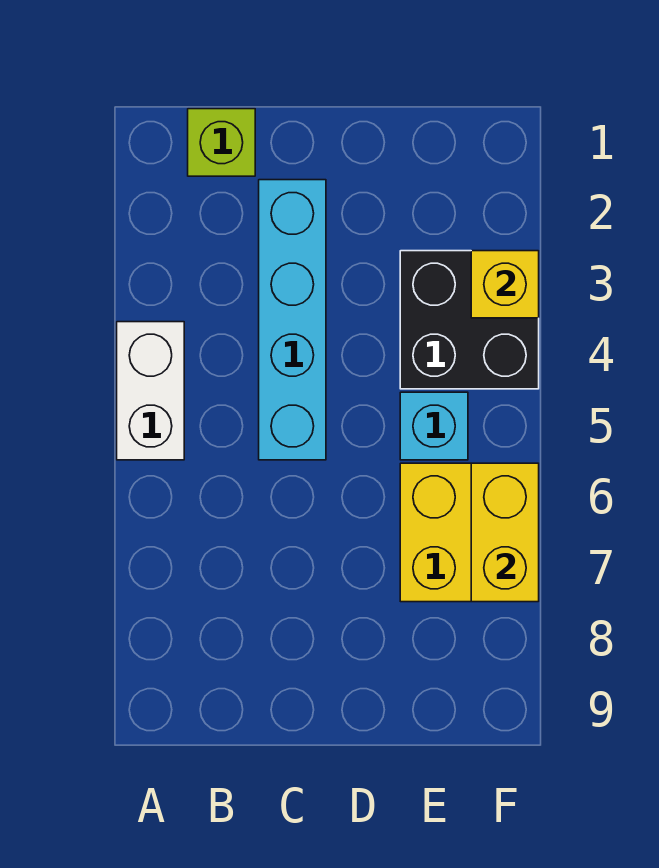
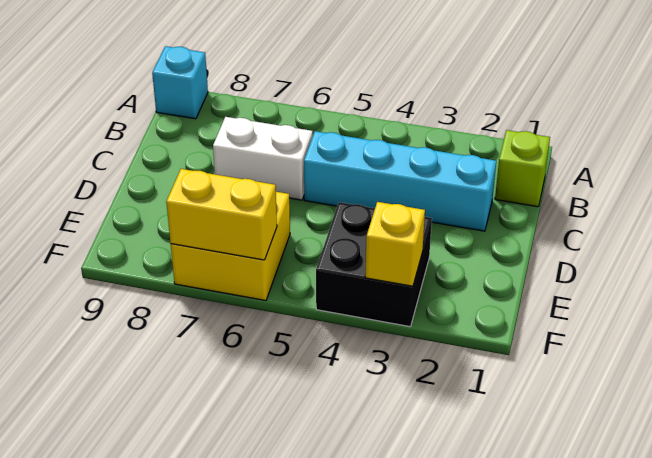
white 1x2 brick [117,322,184,460] -> white 1x2 brick moved to [213,117,313,200]
cyan 1x1 brick [400,392,468,460] -> cyan 1x1 brick moved to [152,46,208,119]

